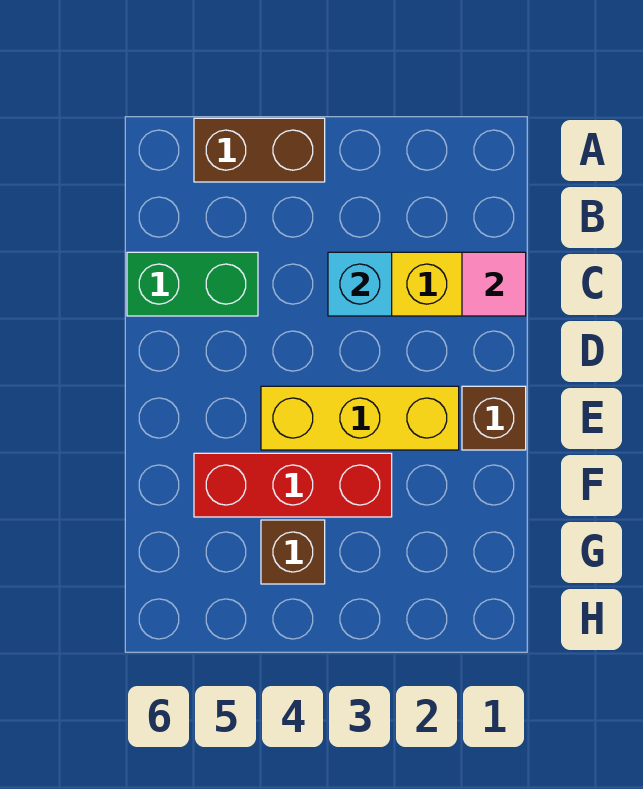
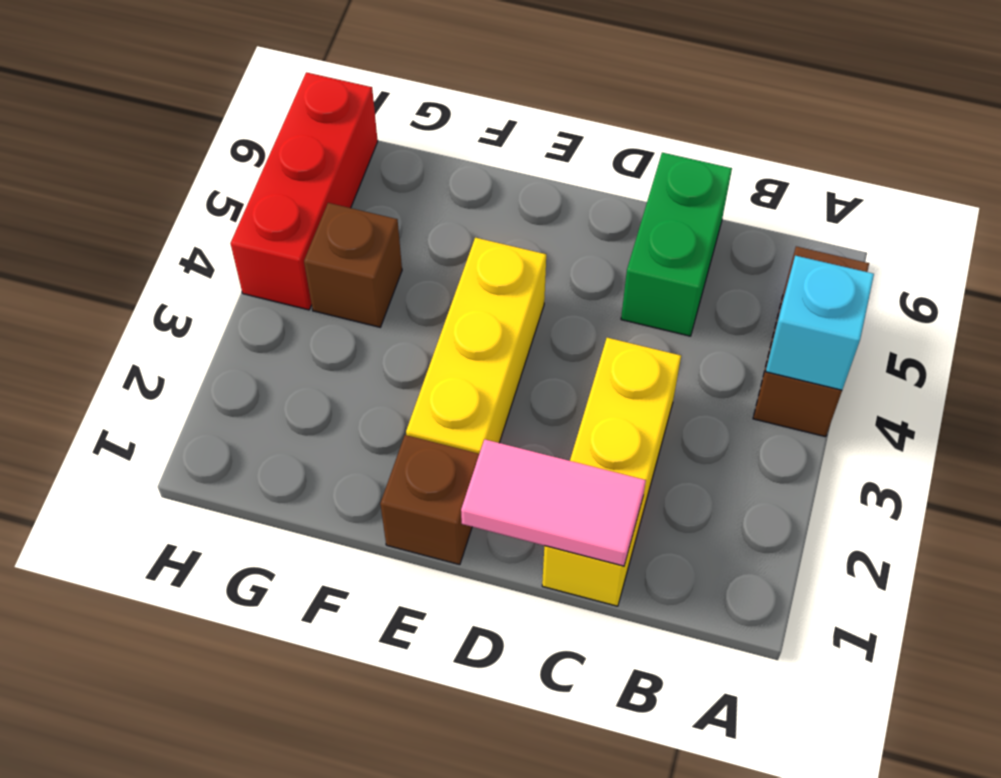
pink 1x1 tile [462,252,526,316] -> pink 1x2 tile [461,439,646,566]
cyan 1x1 brick [328,252,392,316] -> cyan 1x1 brick moved to [766,256,874,390]
red 1x3 brick [194,453,392,517] -> red 1x3 brick moved to [230,72,378,310]

